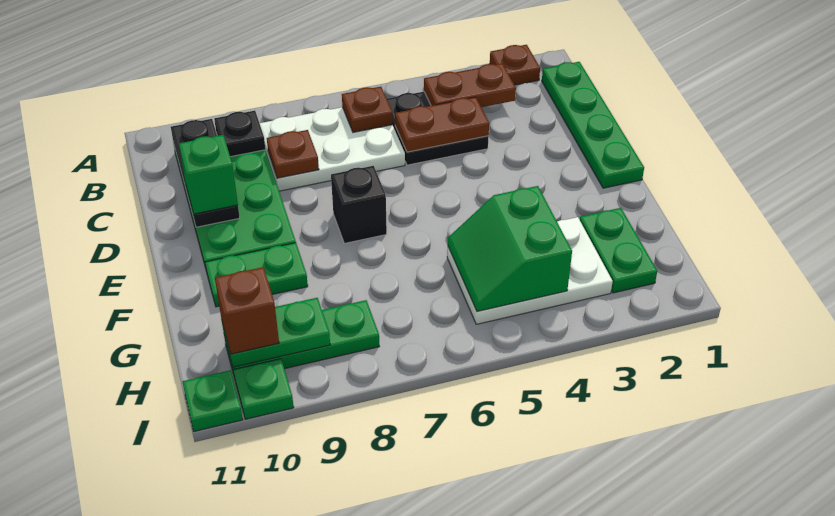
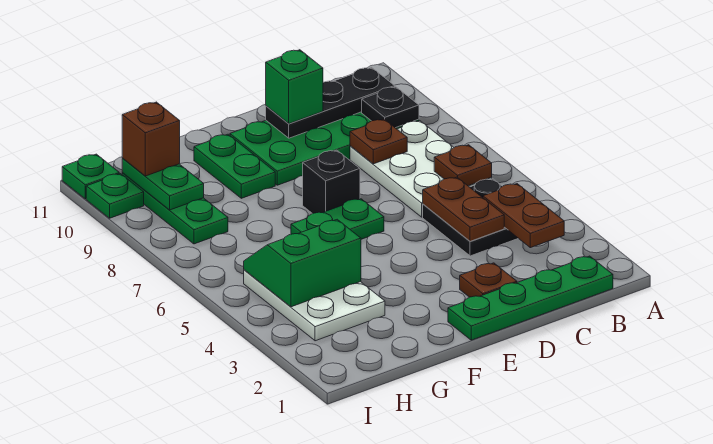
brown 1x1 plate [490,45,540,85] -> brown 1x1 plate moved to [460,263,517,297]
green 1x2 plate [580,208,657,293] -> green 1x2 plate moved to [291,199,384,239]

